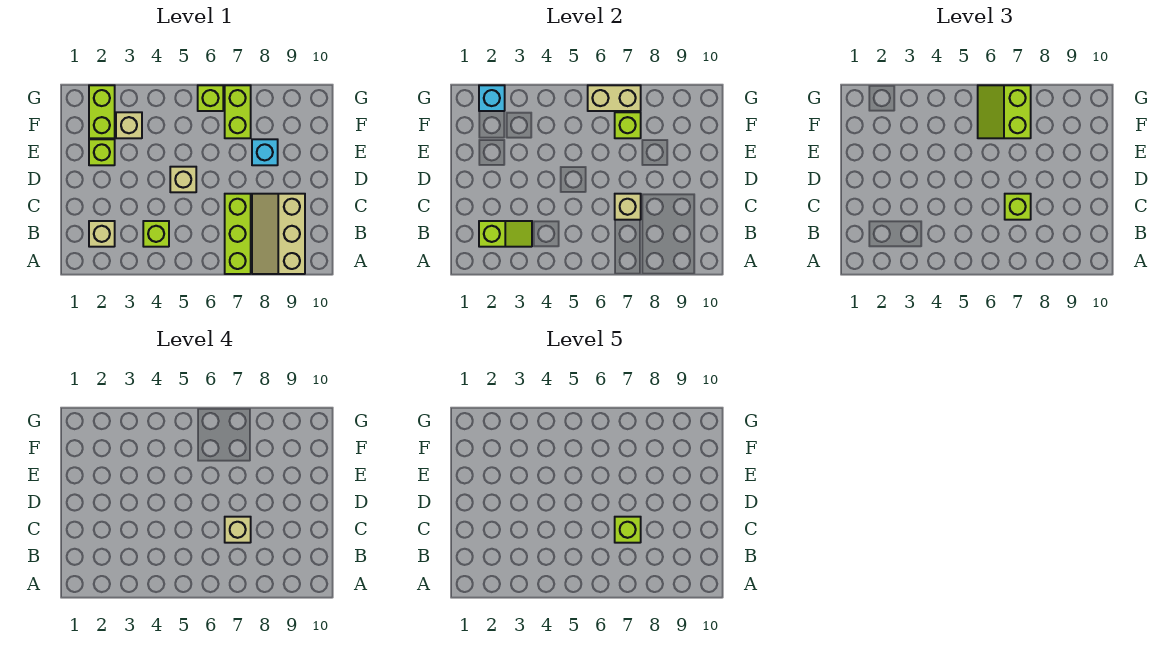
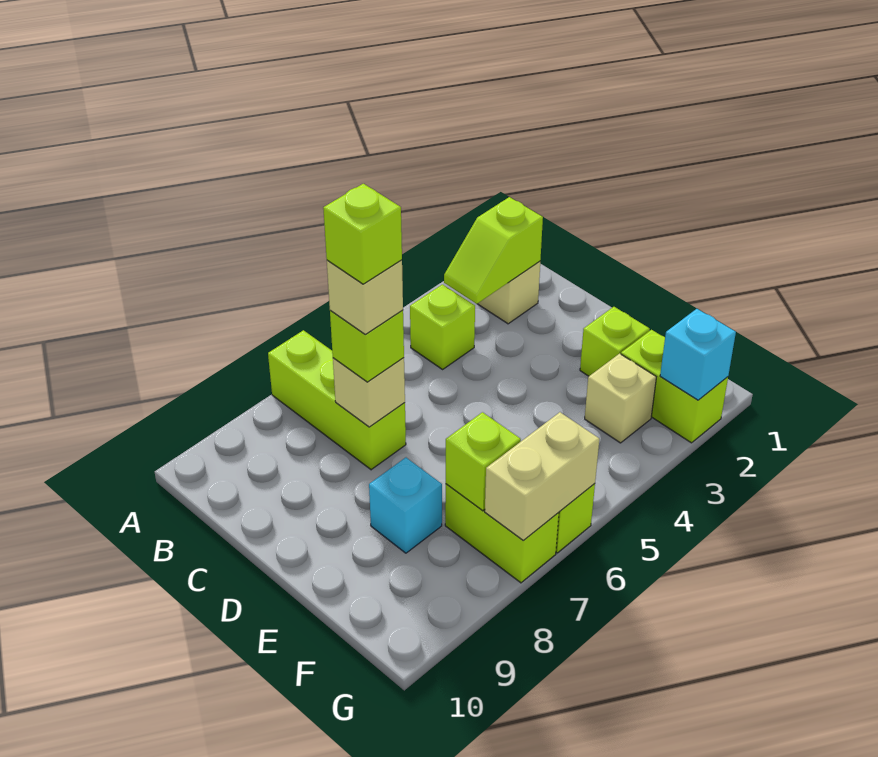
tan 2x3 slope [252,194,305,274] -> none
tan 1x1 brick [170,167,196,192] -> none
lime 2x2 slope [978,85,1031,138] -> none

